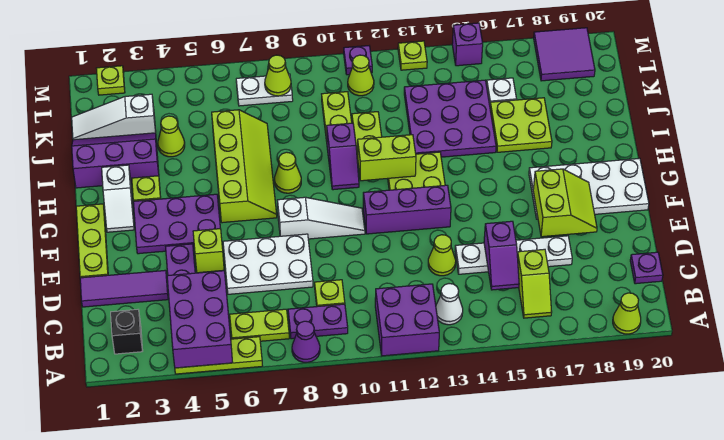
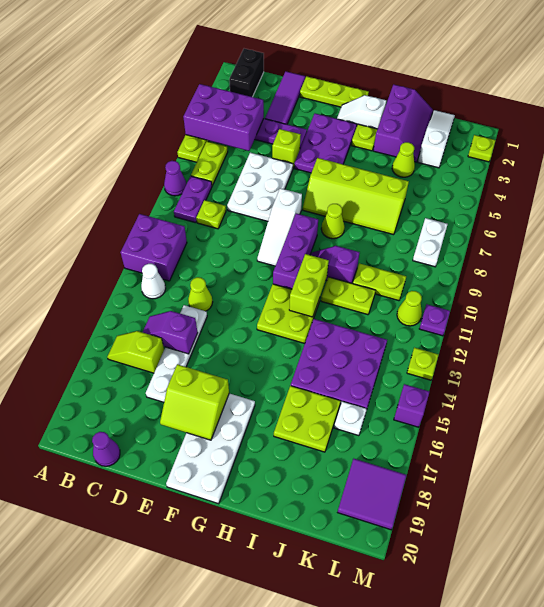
lime 1x1 cone [613,293,641,334] -> none
black 1x1 brick [111,310,143,354] -> black 1x2 brick [229,49,264,97]
purple 1x1 plate [630,252,663,284] -> purple 1x1 cone [92,432,120,466]
purple 1x3 brick [363,185,451,234] -> purple 1x3 brick moved to [273,213,318,289]
lime 1x1 cone [265,55,291,96] -> none

